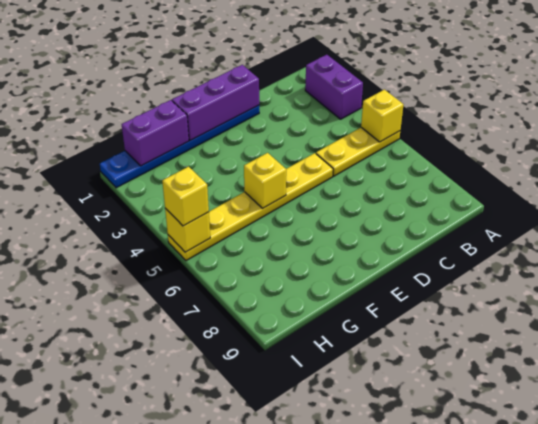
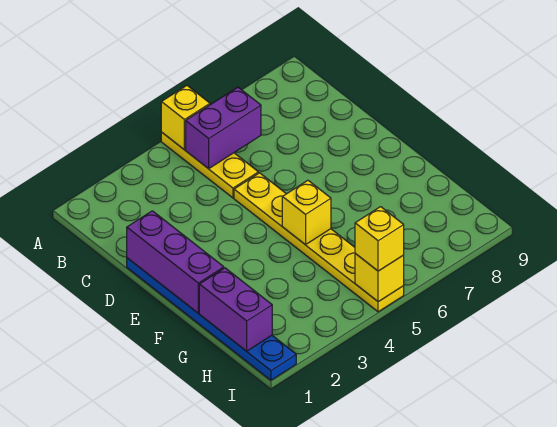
purple 1x2 brick [305,55,363,119] -> purple 1x2 brick moved to [186,87,261,169]

